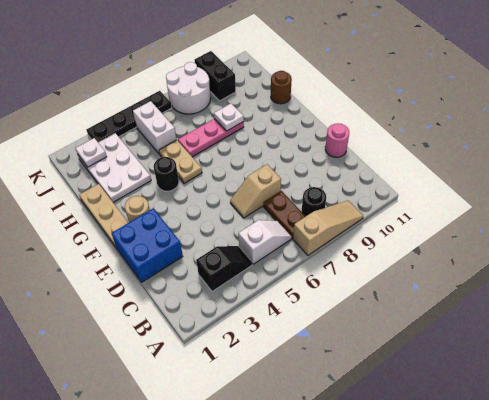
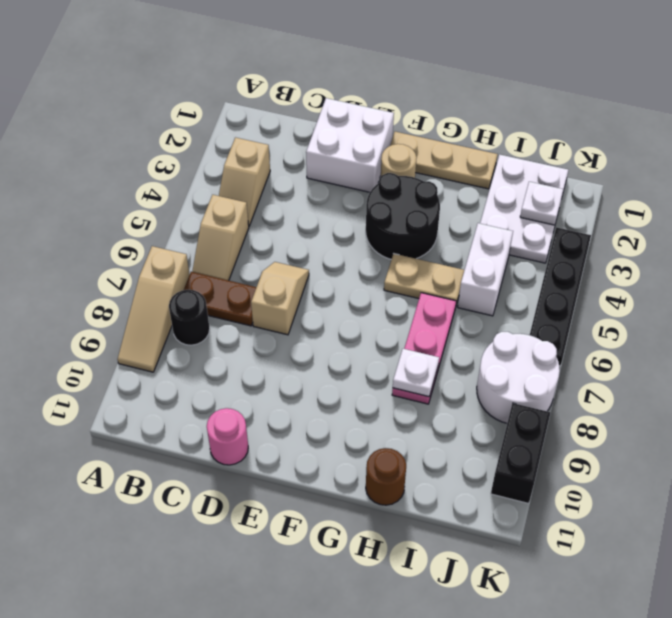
black 1x2 slope [196,246,252,291] -> tan 1x2 slope [219,138,270,226]
white 1x2 slope [238,220,292,264] -> tan 1x2 slope [192,195,249,281]
blue 2x2 brick [111,208,183,282] -> white 2x2 brick [306,98,394,192]
black 1x1 round brick [154,157,179,191] -> black 2x2 round brick [366,173,440,259]
white 2x3 plate [78,133,151,202] -> white 2x3 plate turned to [480,155,568,263]
white 1x2 brick [133,101,176,154] -> white 1x2 brick turned to [458,223,513,316]
black 1x2 brick [195,51,236,101] -> black 1x2 brick turned to [491,403,551,504]

